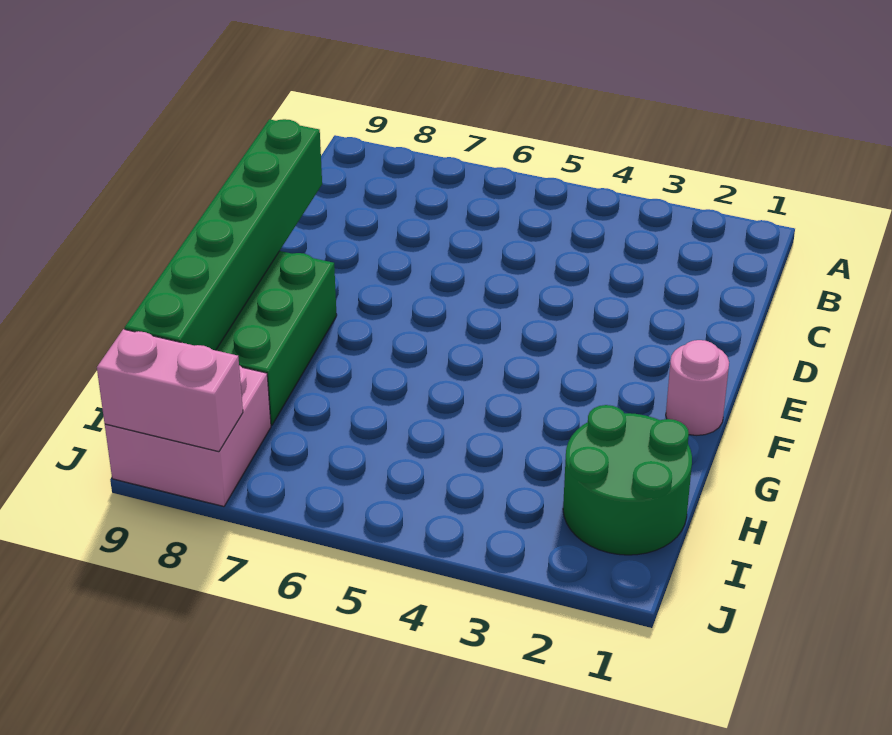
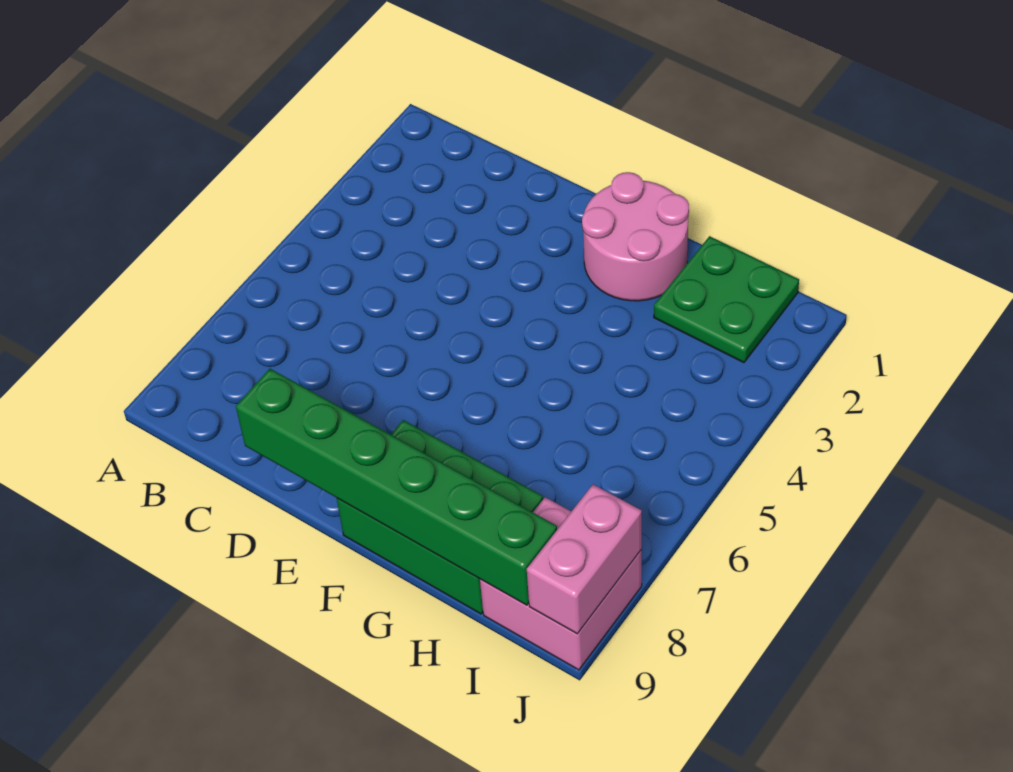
pink 1x1 round brick [666,340,729,435] -> pink 2x2 round brick [582,172,689,301]
green 2x2 round brick [563,405,692,555] -> green 2x2 plate [654,236,799,363]

